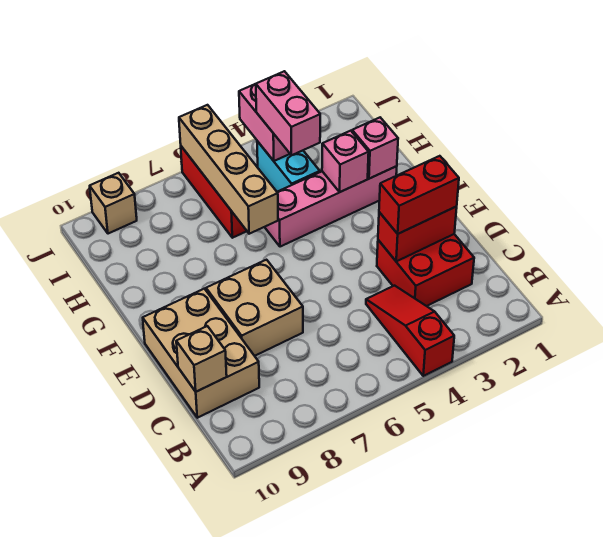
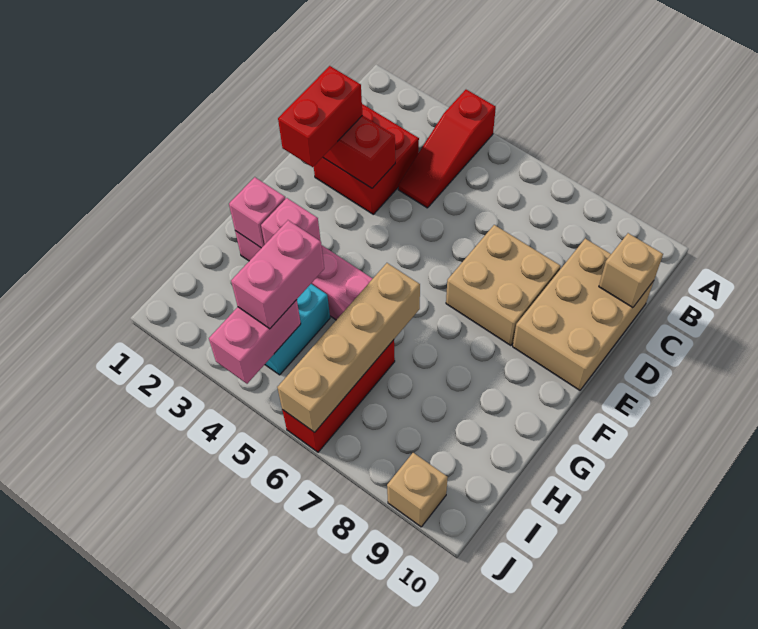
red 1x2 brick [379,156,459,234] -> red 1x2 brick turned to [278,66,362,167]

